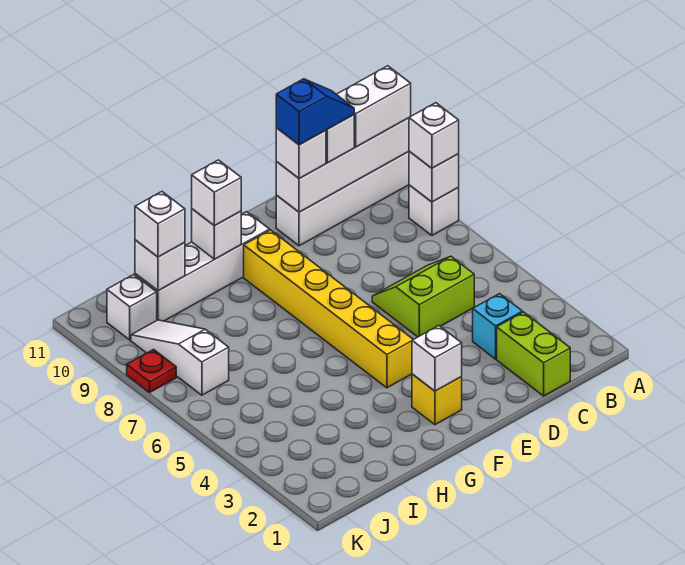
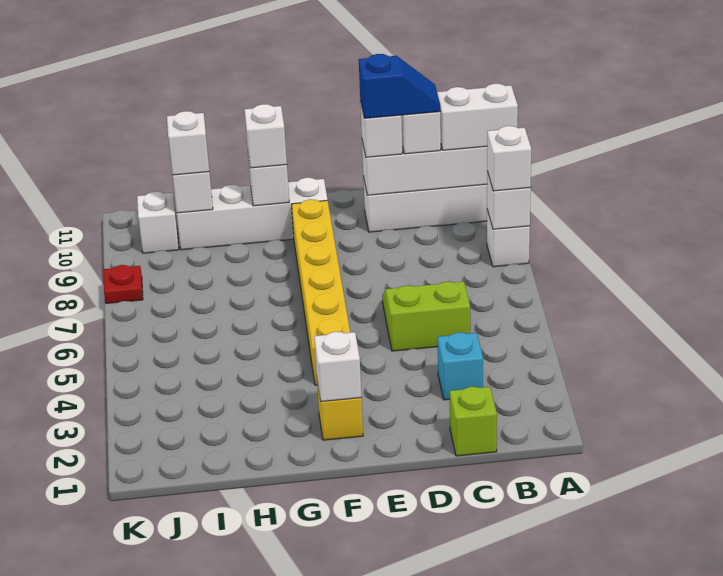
lime 1x2 brick [497,312,570,396] -> lime 1x1 brick [450,387,497,456]
white 1x3 slope [131,320,229,395] -> none

